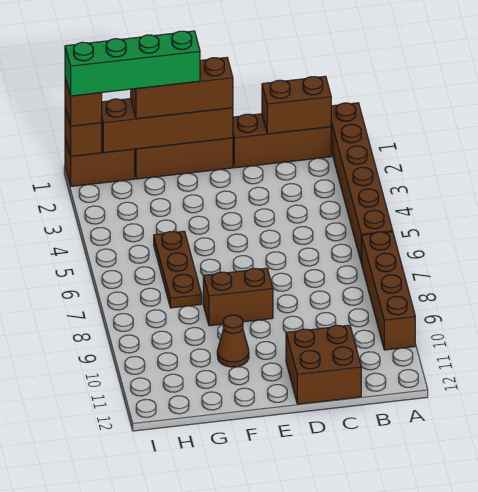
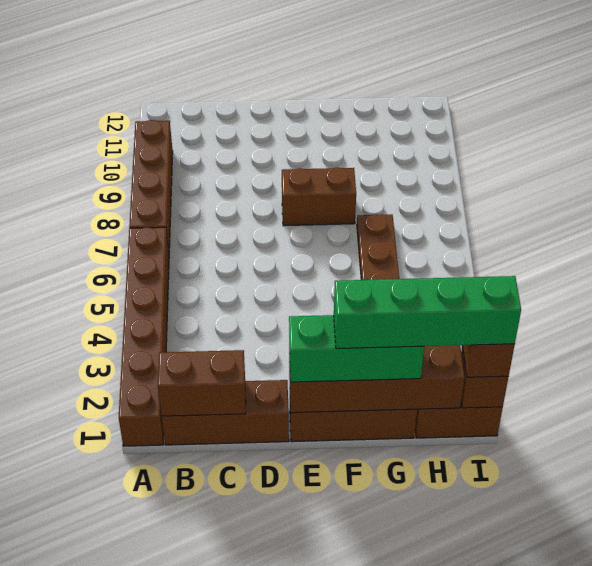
brown 2x2 brick [286,325,361,404] -> none
brown 1x3 brick [131,57,233,119] -> green 1x3 brick [289,315,424,382]
brown 1x1 cone [217,315,249,367] -> none

